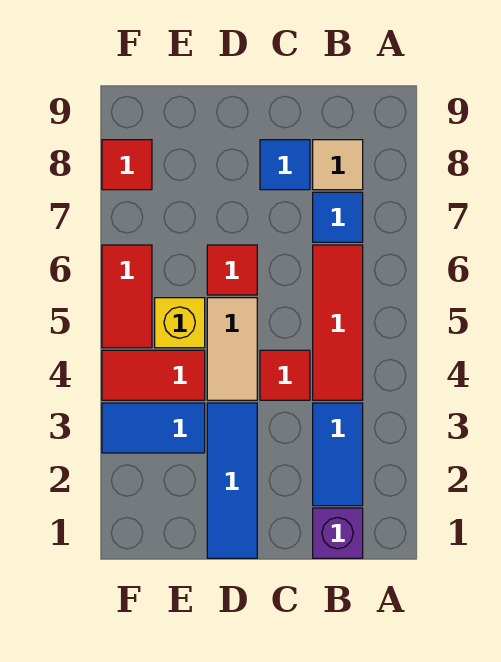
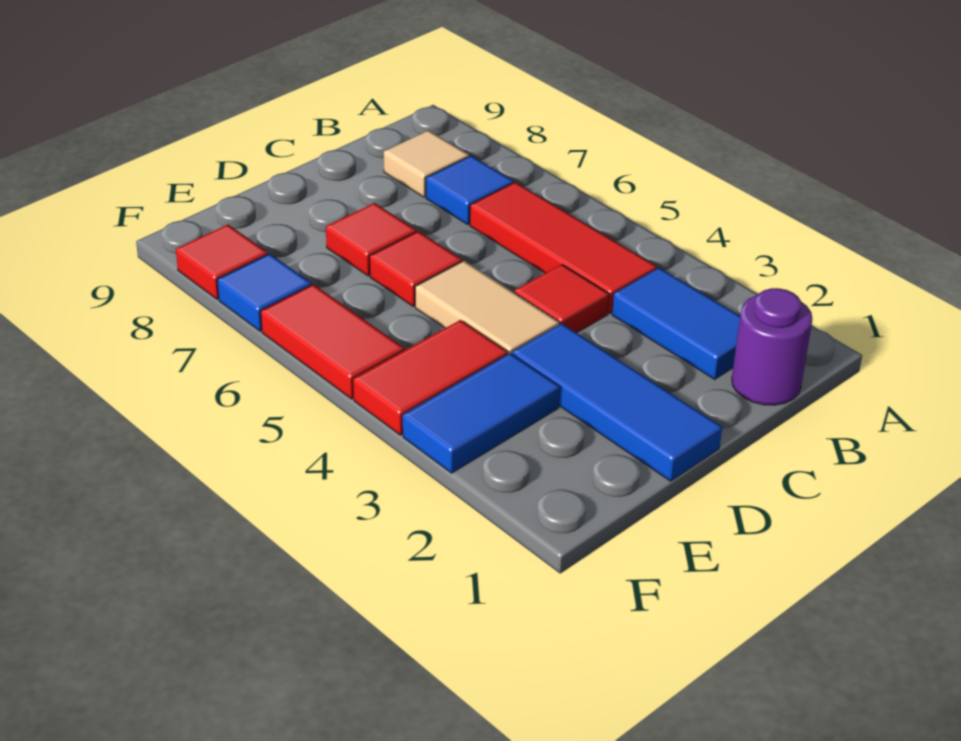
purple 1x1 brick [313,508,363,558] -> purple 1x1 round brick [732,288,812,405]
blue 1x1 tile [260,140,310,190] -> blue 1x1 tile moved to [217,254,312,331]
none -> red 1x1 tile [326,203,416,276]
yellow 1x1 brick [155,298,205,348] -> none

